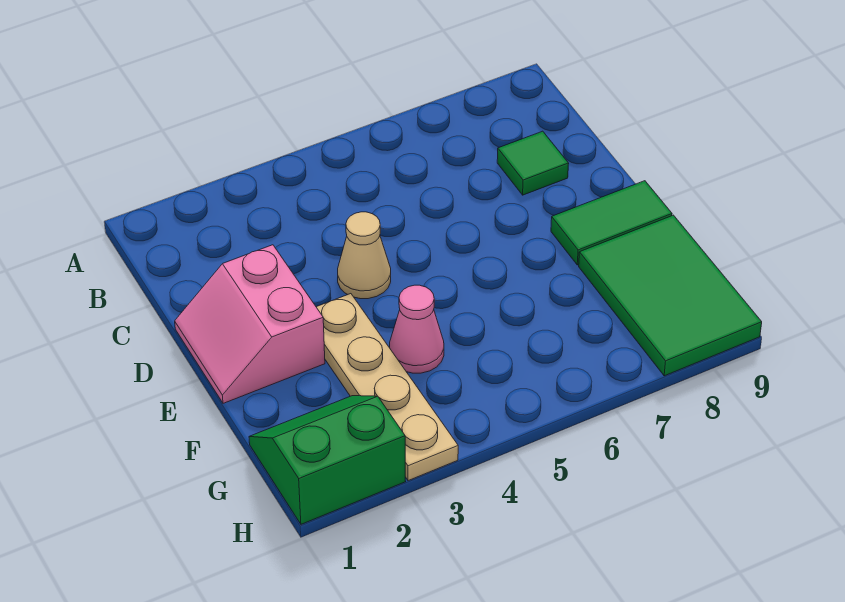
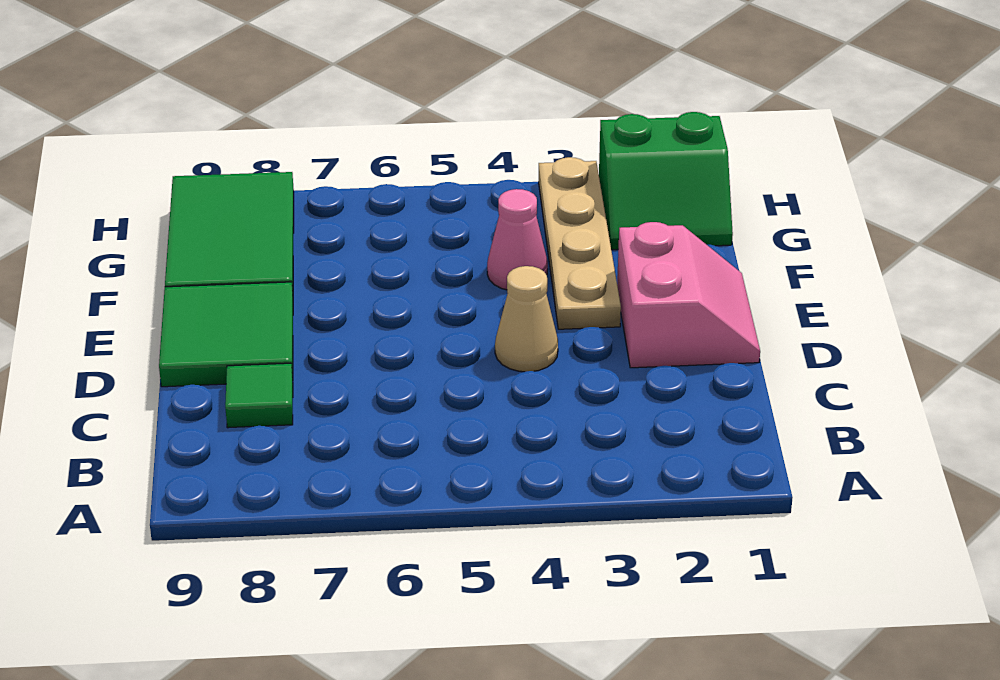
green 1x2 tile [551,181,672,265] -> green 2x2 tile [159,282,293,387]

